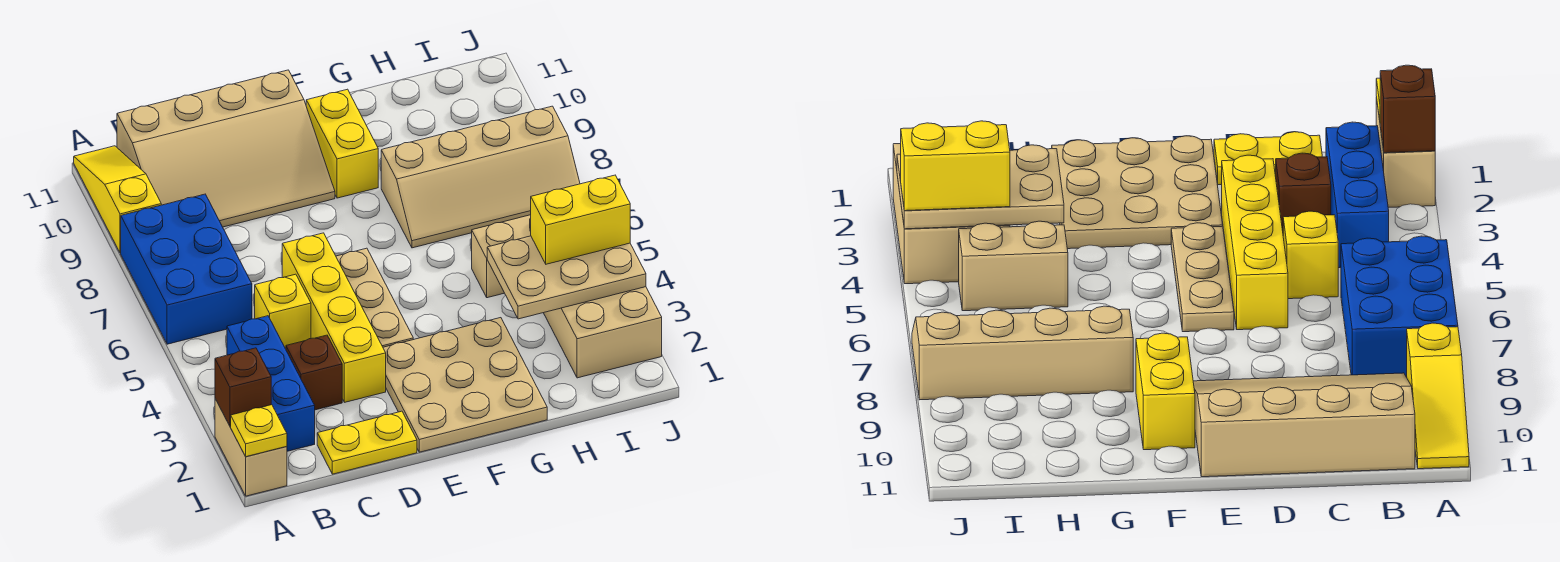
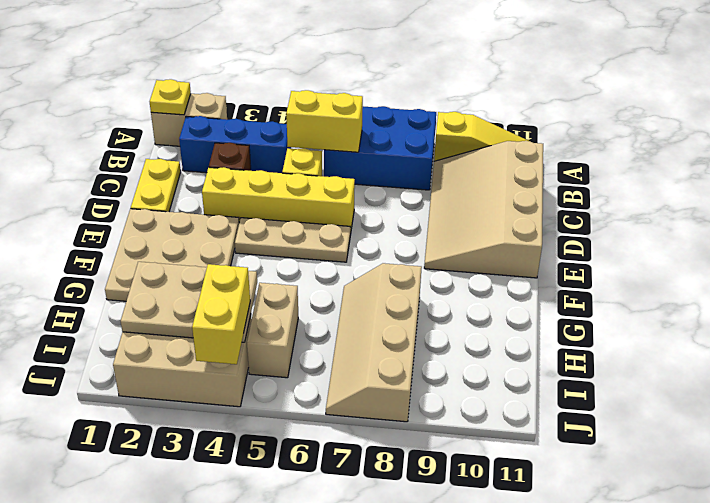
brown 1x1 brick [215,348,271,426] -> none
yellow 1x2 brick [306,89,378,198] -> yellow 1x2 brick moved to [286,90,363,152]
tan 2x3 plate [487,236,646,319] -> tan 2x3 plate turned to [121,262,257,342]

